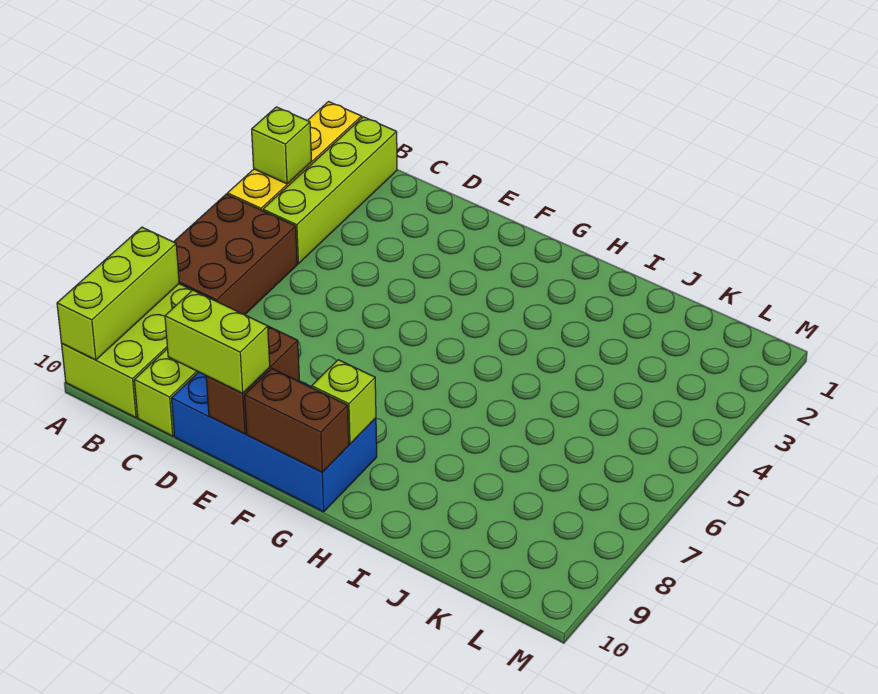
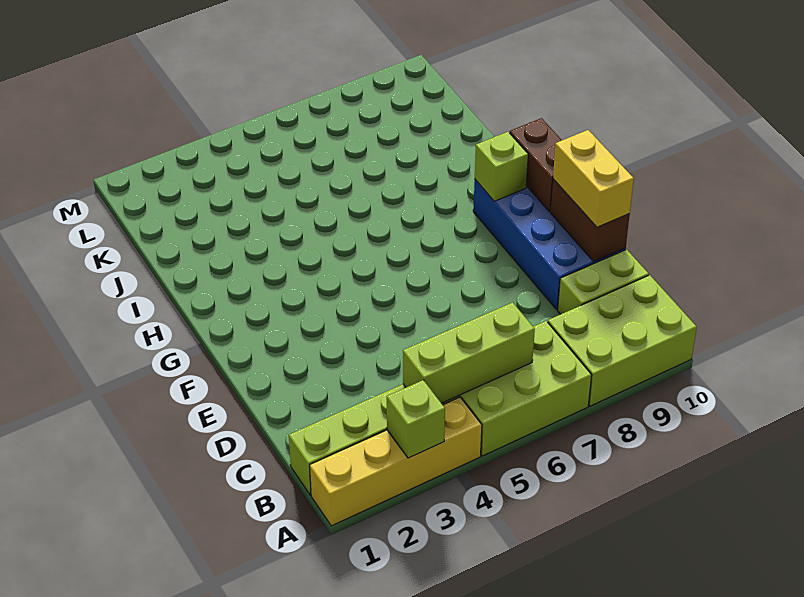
brown 2x3 brick [174,194,297,315] -> lime 2x3 brick [459,321,592,456]
lime 1x3 brick [57,227,179,360] -> lime 1x3 brick moved to [403,302,535,403]
lime 1x2 brick [165,290,270,393] -> yellow 1x2 brick [553,130,634,227]
brown 1x2 brick [206,326,299,434] -> brown 1x2 brick turned to [550,179,630,261]

